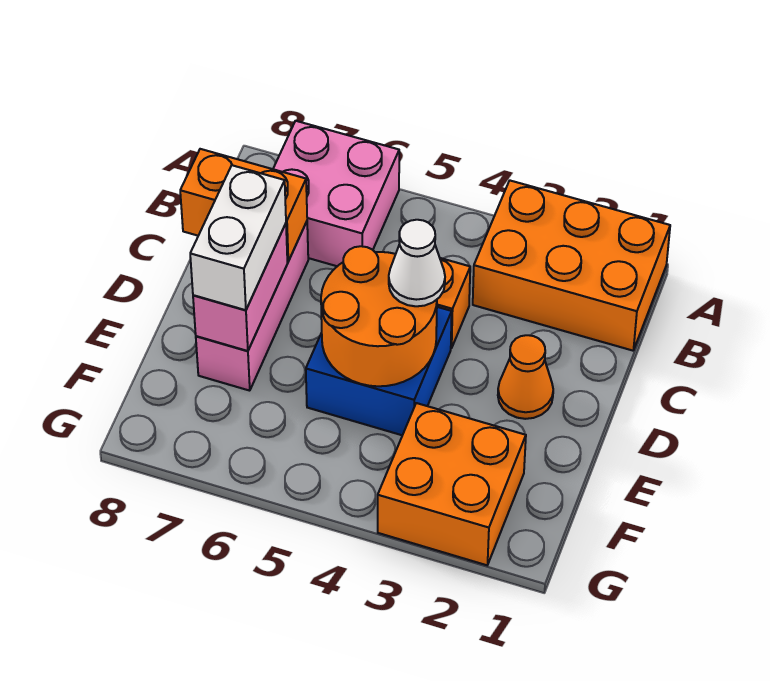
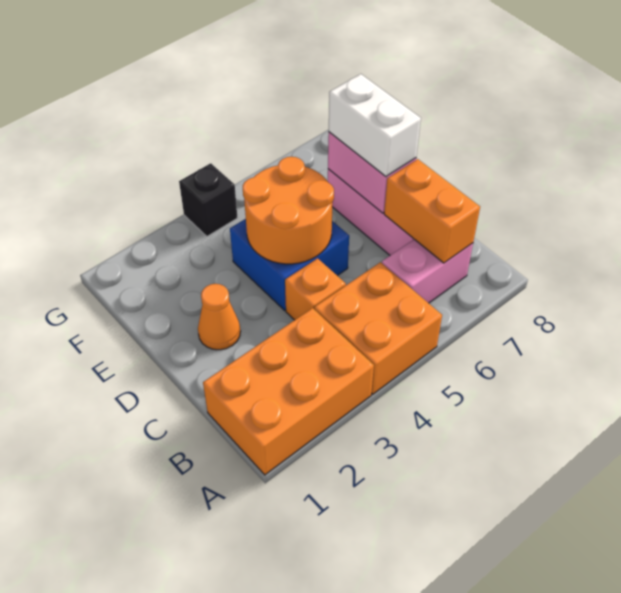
pink 2x2 brick [273,121,399,266] -> pink 1x2 brick [382,239,473,303]
orange 1x2 brick [180,149,307,261] -> orange 1x2 brick turned to [384,159,480,263]
white 1x1 cone [389,220,445,306] -> none
orange 2x2 brick [378,403,526,565] -> orange 2x2 brick moved to [314,262,442,394]
none -> black 1x1 brick [179,163,237,236]

